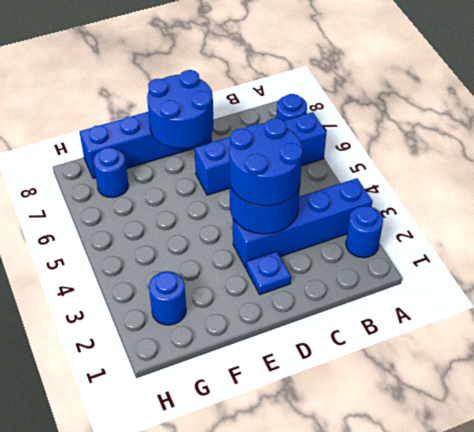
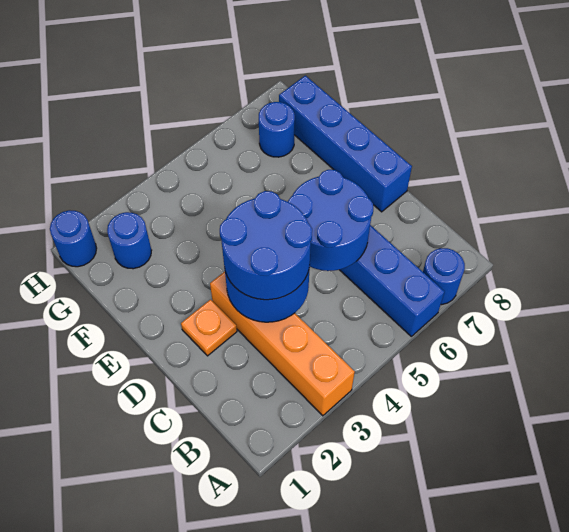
blue 1x1 round brick [346,206,383,258] -> blue 1x1 round brick moved to [50,210,97,267]
blue 1x4 brick [233,178,373,268] -> orange 1x4 brick [210,272,355,416]
blue 1x1 plate [246,251,291,294] -> orange 1x1 plate [181,300,237,356]
blue 2x2 round brick [147,70,213,148] -> blue 2x2 round brick moved to [288,170,373,271]

